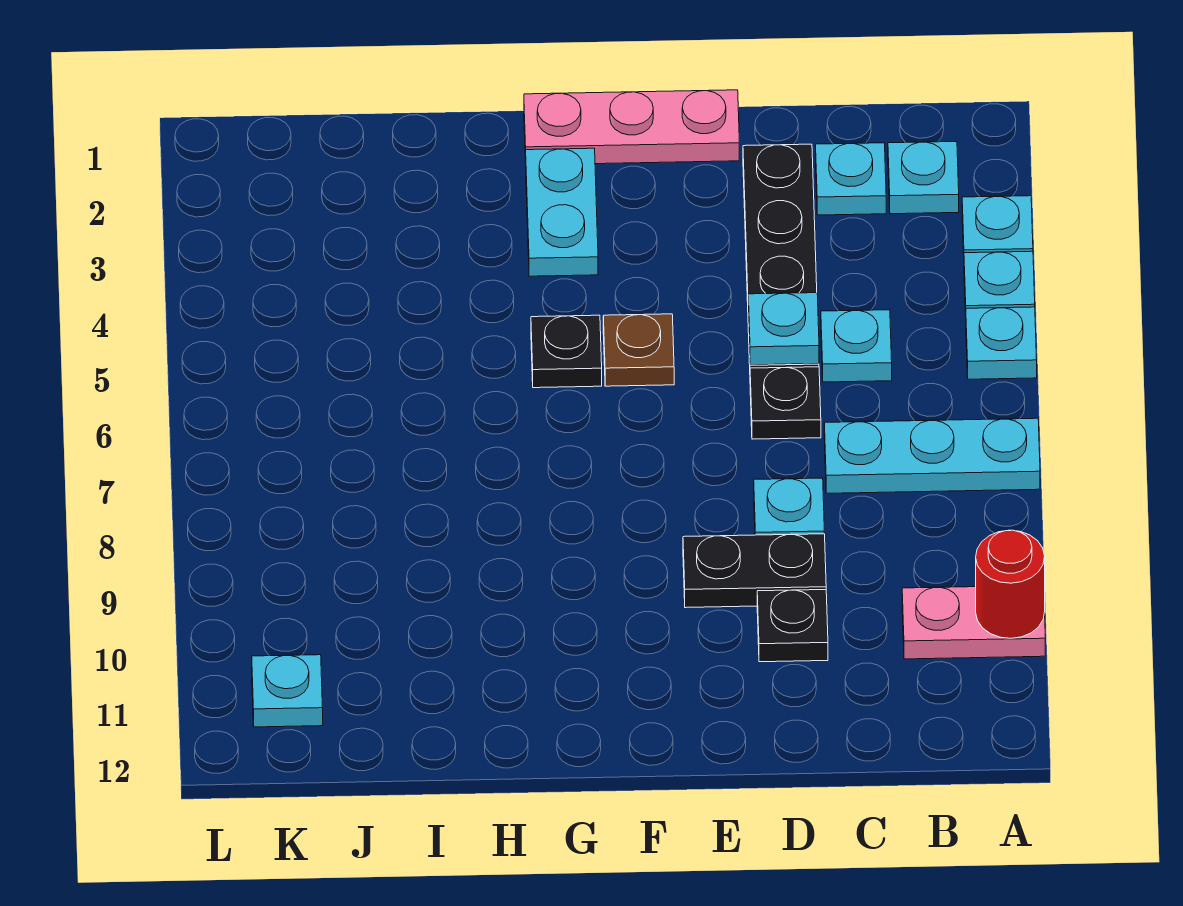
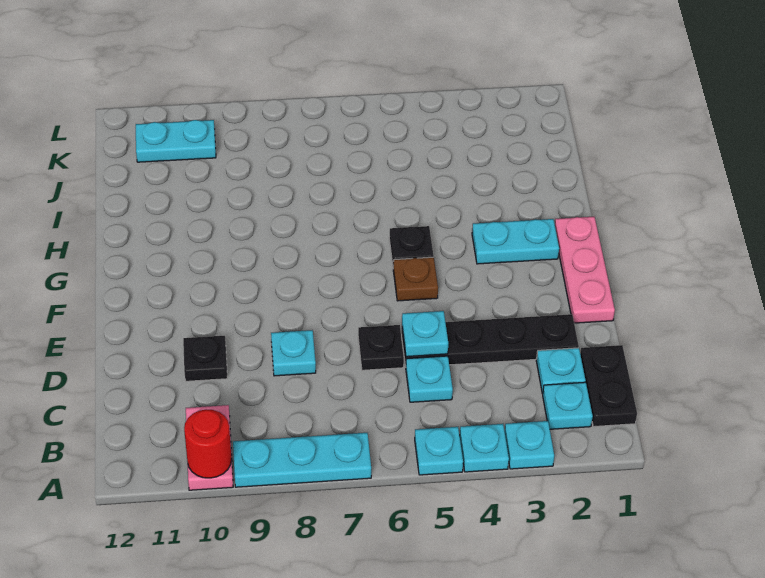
cyan 1x3 plate [824,418,1040,493] -> cyan 1x3 plate turned to [233,433,371,487]
black 1x2 plate [683,534,826,608] -> black 1x2 plate moved to [580,345,637,427]
cyan 1x1 plate [252,655,323,727] -> cyan 1x2 plate [136,120,216,162]

